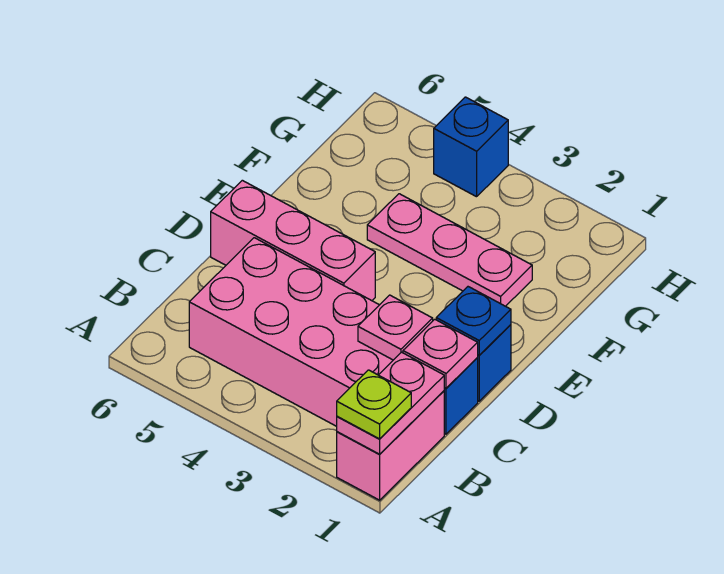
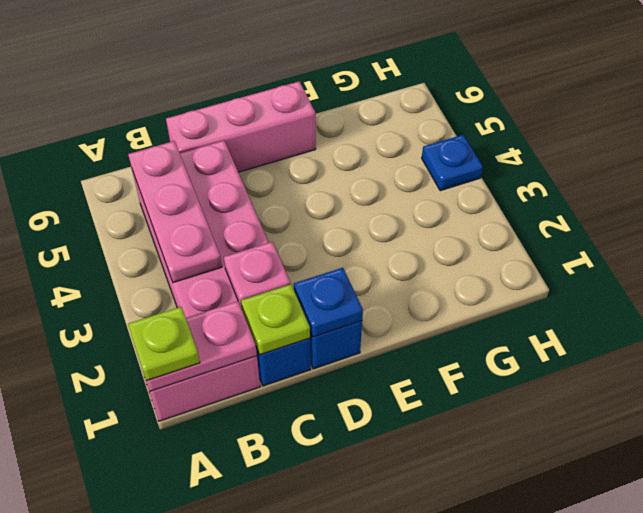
pink 1x1 plate [403,319,478,388] -> lime 1x1 plate [241,284,310,355]
pink 1x3 brick [211,180,375,301] -> pink 1x3 brick turned to [166,81,316,172]
pink 1x3 plate [367,194,532,306] -> pink 1x3 plate moved to [128,141,222,282]
blue 1x1 brick [434,97,508,197] -> blue 1x1 plate [422,135,483,191]

